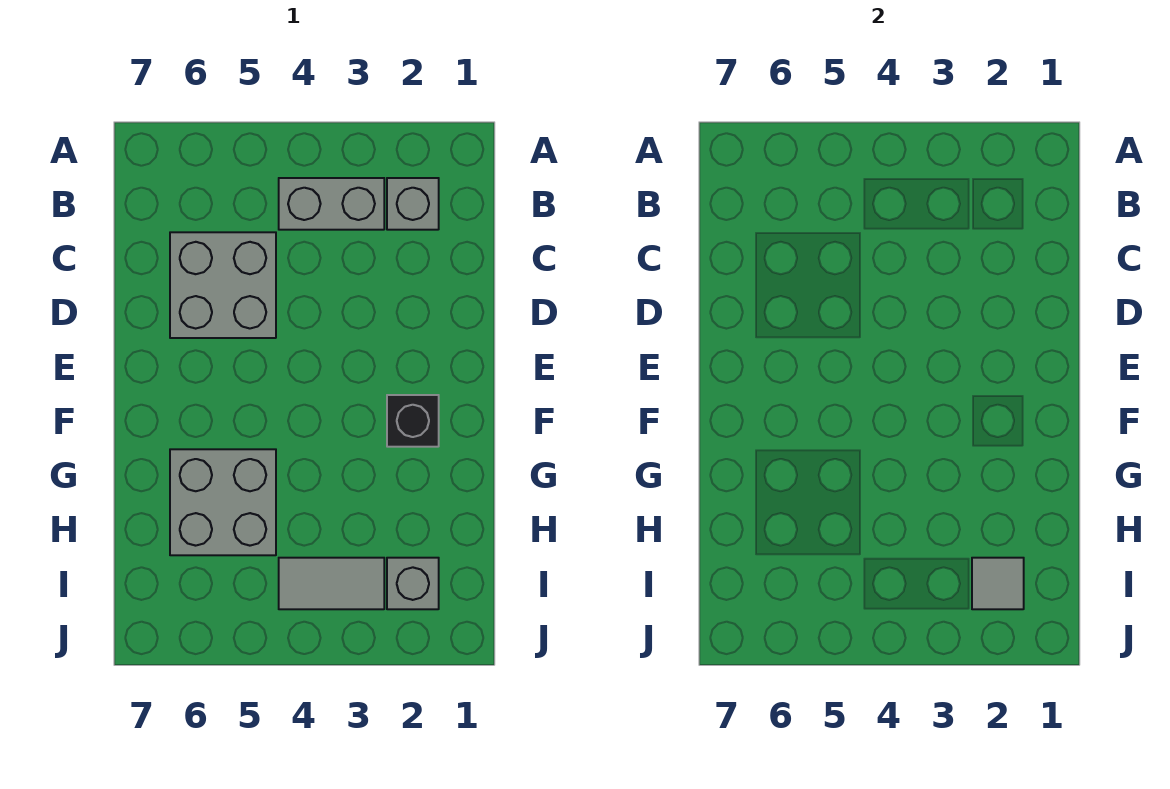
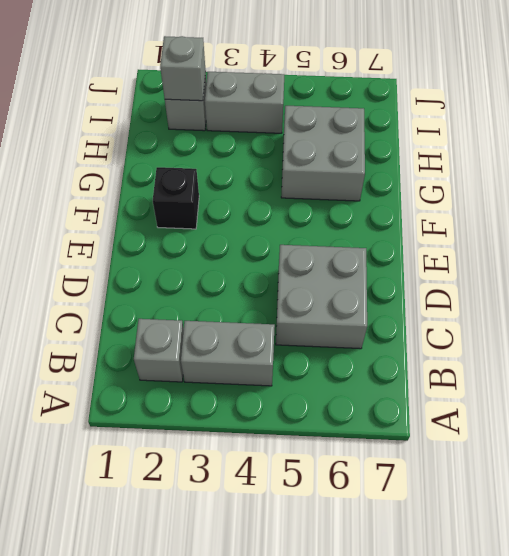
grey 1x1 tile [972,558,1024,609] -> grey 1x1 brick [160,36,206,101]
grey 1x2 tile [279,558,384,609] -> grey 1x2 brick [205,72,284,133]

